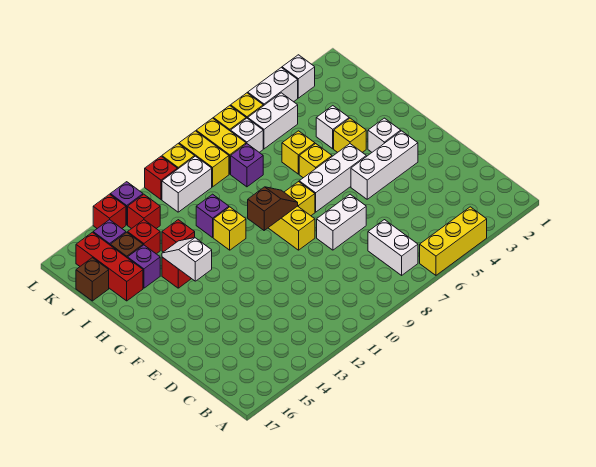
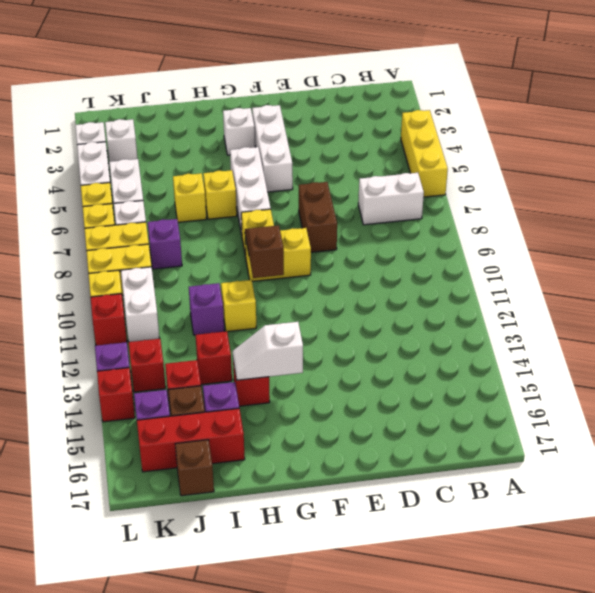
white 1x2 brick [317,194,366,250] -> brown 1x2 brick [299,182,337,252]
yellow 1x1 brick [334,118,366,152] -> none
white 1x1 brick [316,106,349,149] -> white 1x1 brick moved to [105,119,138,162]

